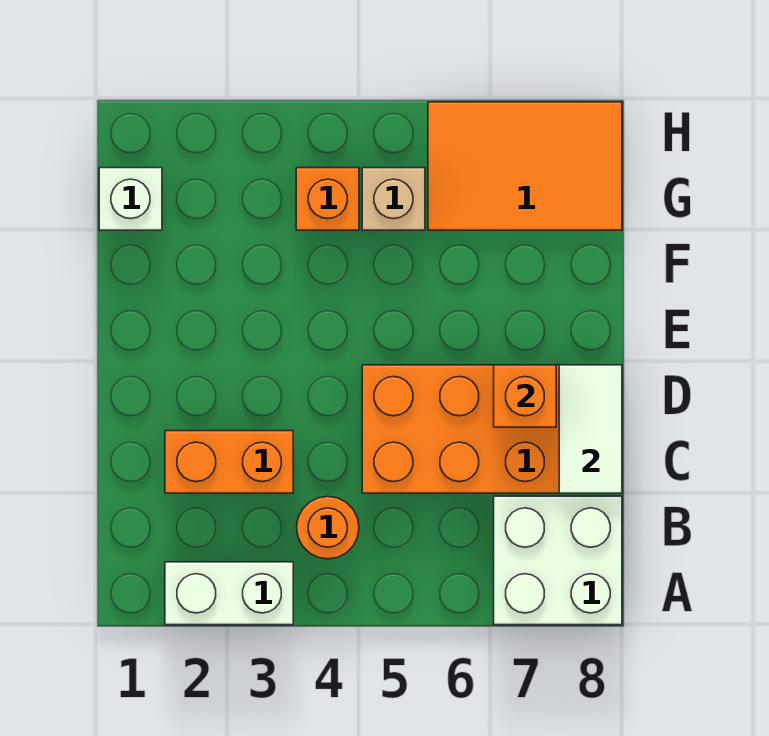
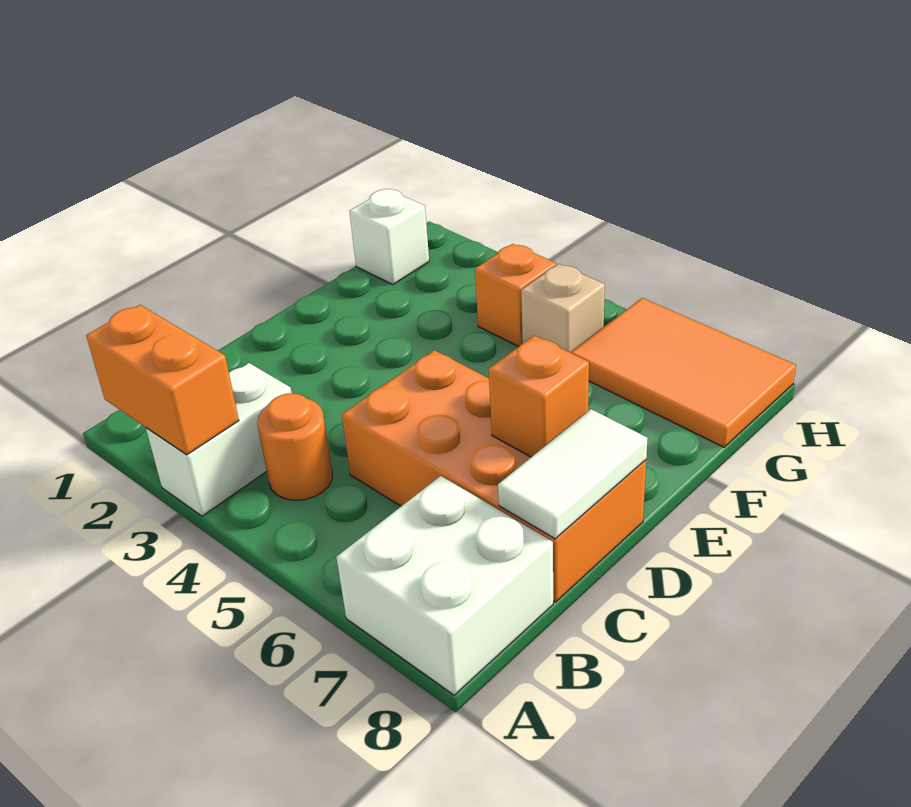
white 1x2 brick [165,562,293,625] -> white 1x2 brick turned to [146,363,292,516]
orange 1x2 brick [165,431,293,493] -> orange 1x2 brick moved to [86,305,239,455]

